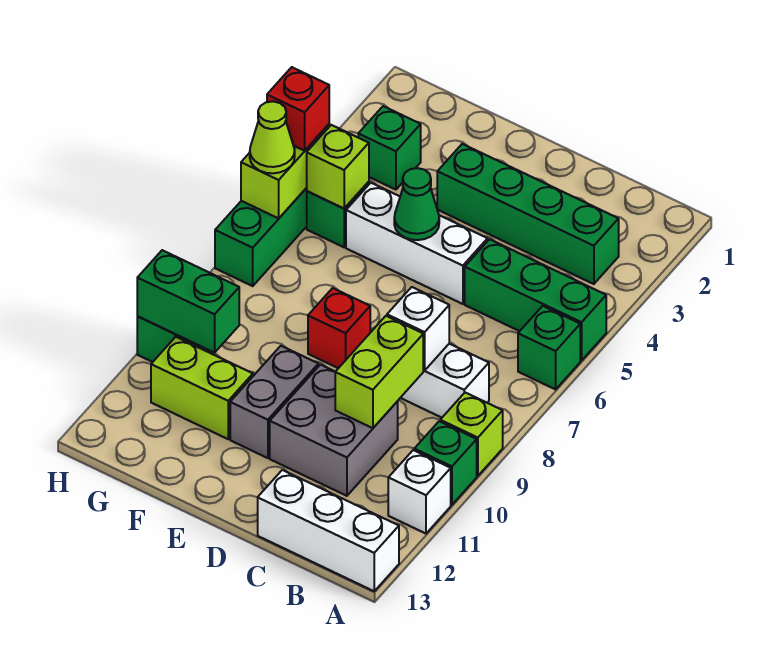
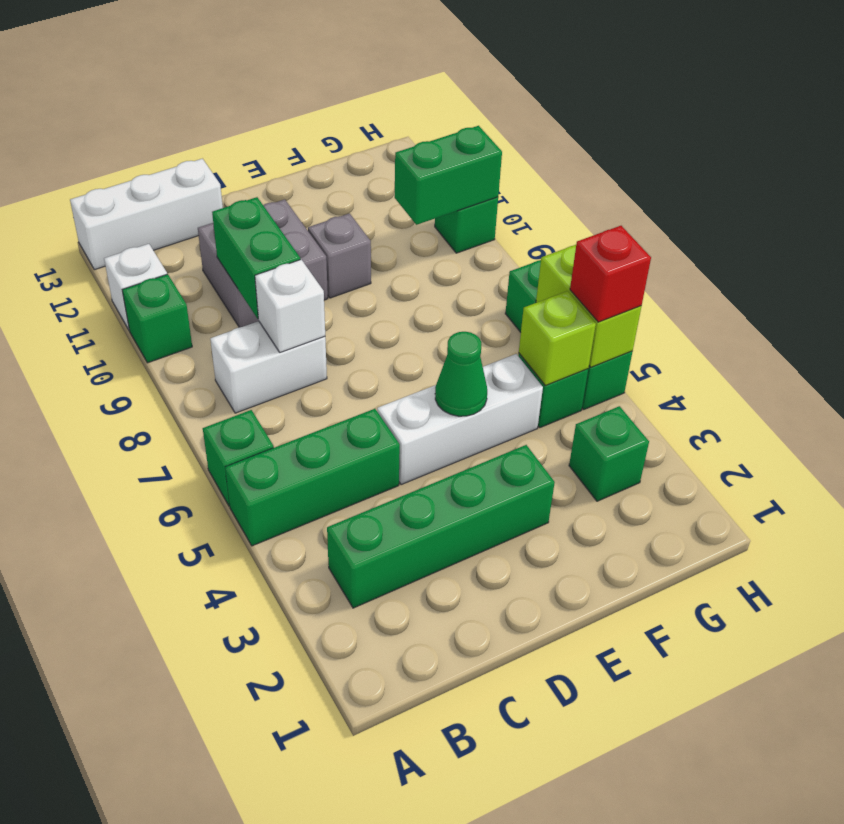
lime 1x1 brick [440,393,503,476] -> none
lime 1x2 brick [335,316,423,428] -> green 1x2 brick [212,197,300,319]
red 1x1 brick [308,288,370,368] -> none
grey 1x2 brick [230,346,318,458] -> grey 1x1 brick [308,213,371,298]
lime 1x2 brick [151,337,253,439] -> none
lime 1x1 cone [250,101,295,173] -> none

